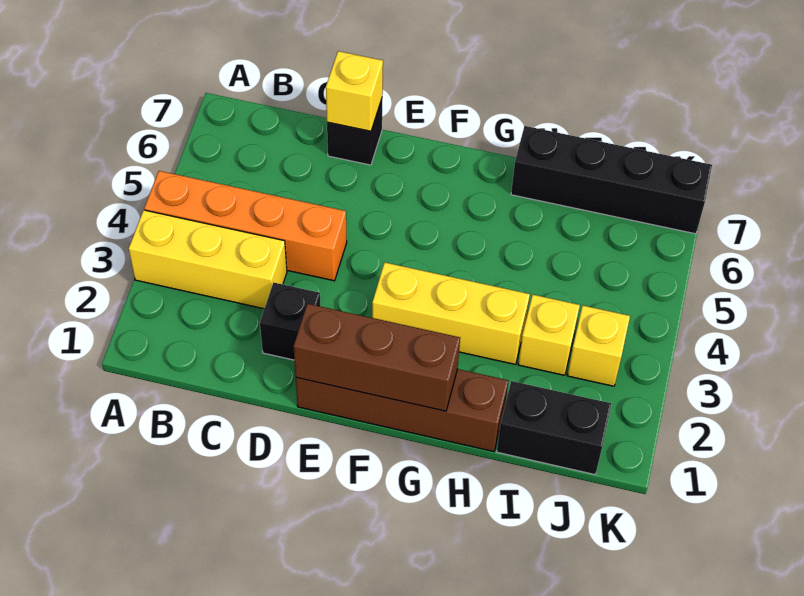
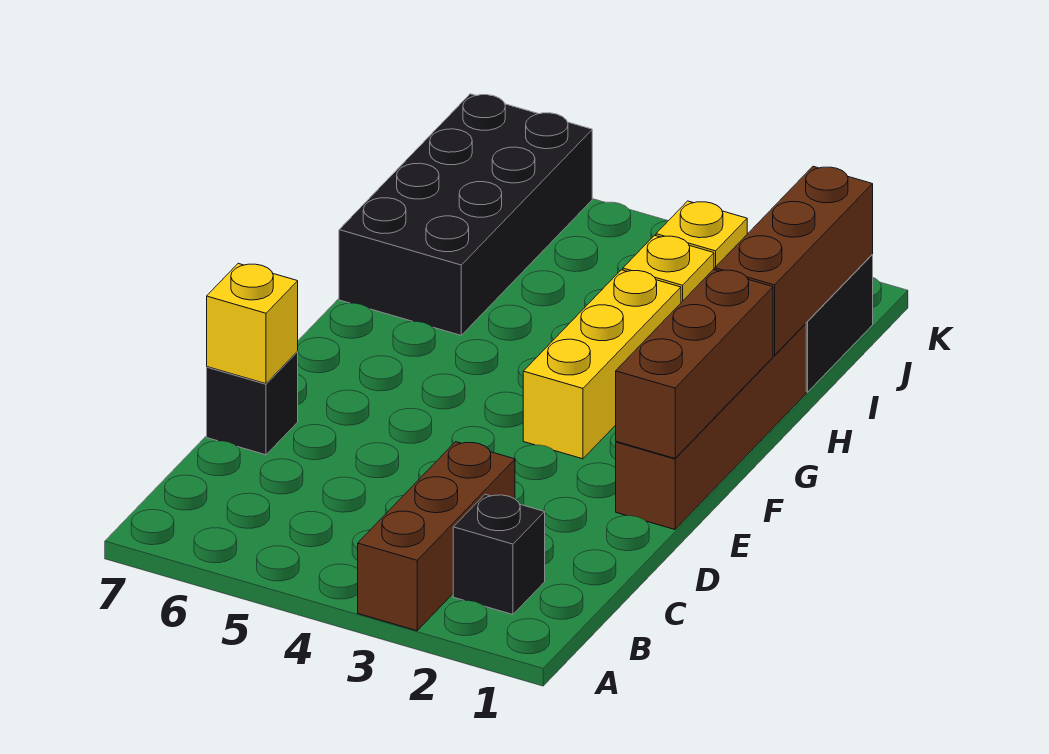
yellow 1x3 brick [129,210,287,309] -> brown 1x3 brick [358,442,515,631]
orange 1x4 brick [144,171,347,281] -> none
black 1x1 brick [260,282,321,360] -> black 1x1 brick moved to [453,494,545,614]
none -> brown 1x3 brick [715,166,873,355]
black 1x4 brick [511,126,712,234] -> black 2x4 brick [339,94,592,335]

